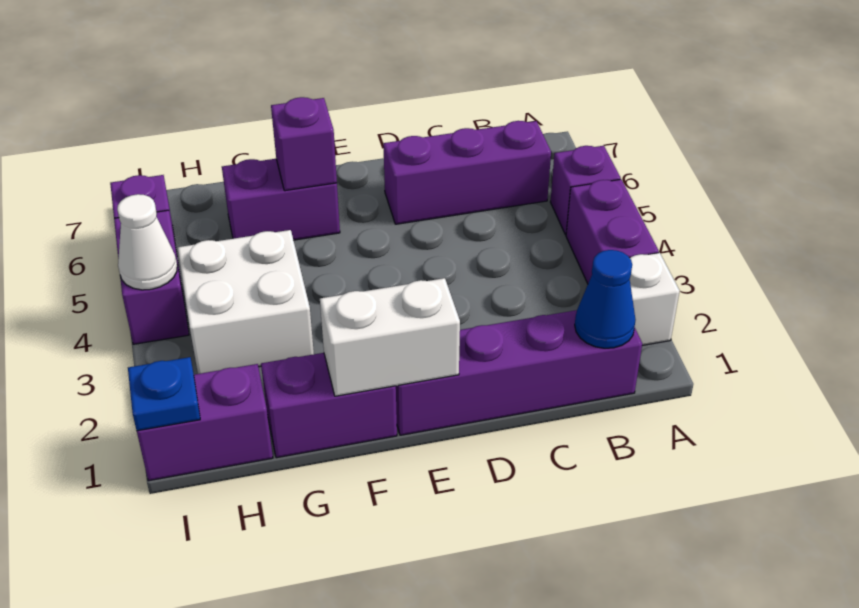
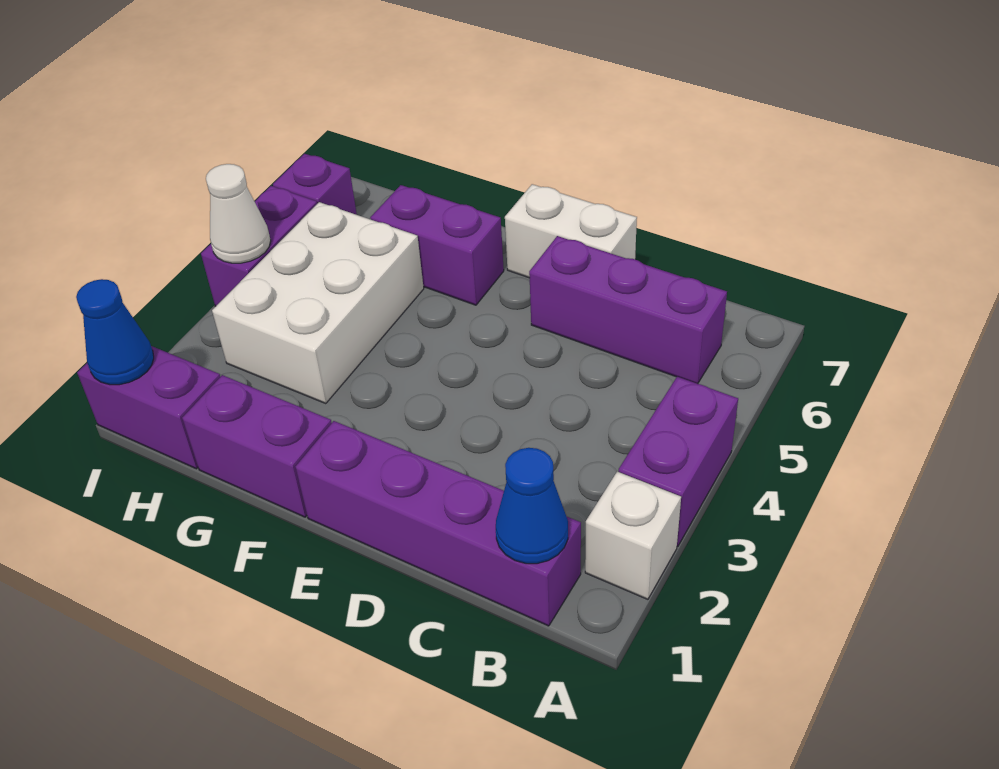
purple 1x1 brick [551,146,620,235] -> none
white 1x2 brick [320,278,460,396] -> white 1x2 brick moved to [505,184,637,278]
purple 1x1 brick [271,97,337,191] -> none
white 2x2 brick [178,230,314,374] -> white 2x3 brick [212,202,424,404]
blue 1x1 plate [128,357,200,431] -> blue 1x1 cone [76,279,154,385]

